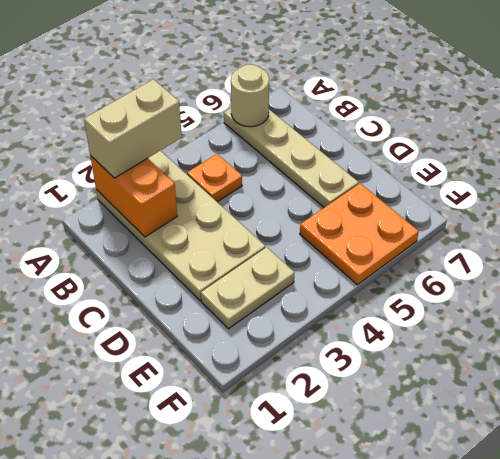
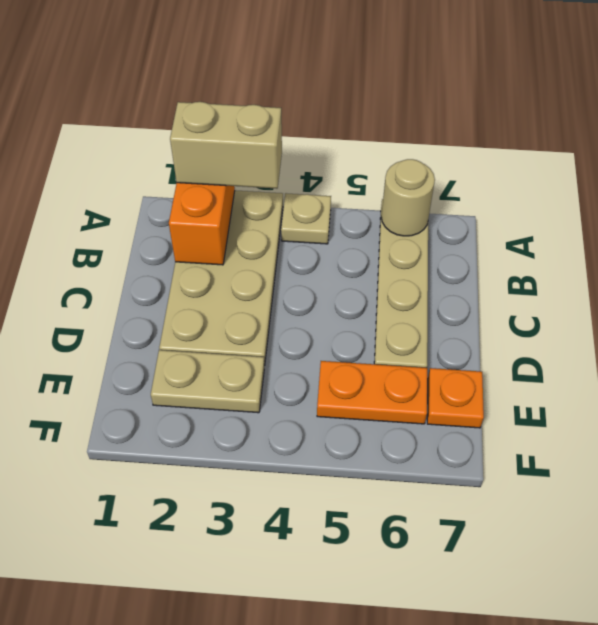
none -> tan 1x1 plate [281,193,331,244]
orange 1x1 plate [187,154,242,202] -> orange 1x1 plate moved to [427,368,484,428]
orange 2x2 plate [300,183,419,285] -> orange 1x2 plate [317,361,427,424]

